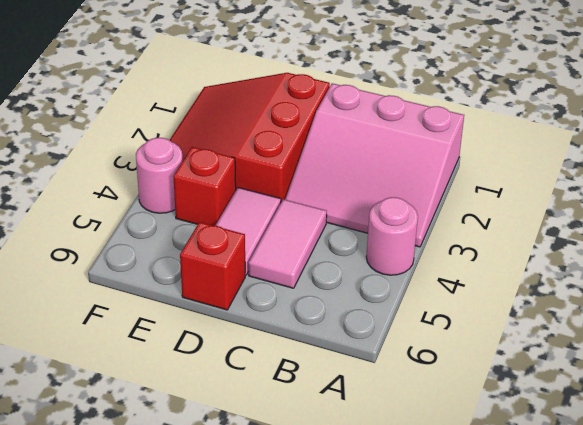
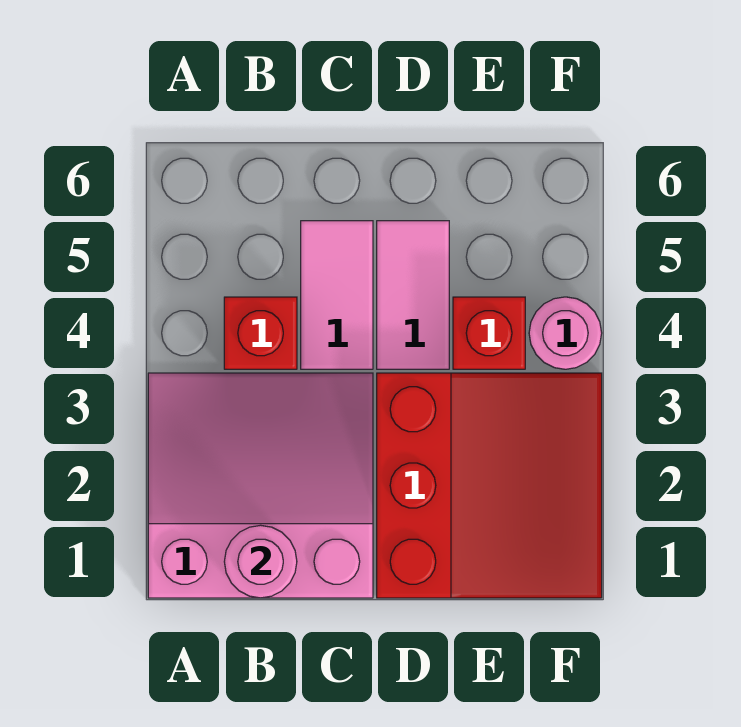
pink 1x1 round brick [366,197,418,275] -> pink 1x1 round brick moved to [224,525,297,598]
red 1x1 brick [180,222,245,310] -> red 1x1 brick moved to [224,297,297,369]

